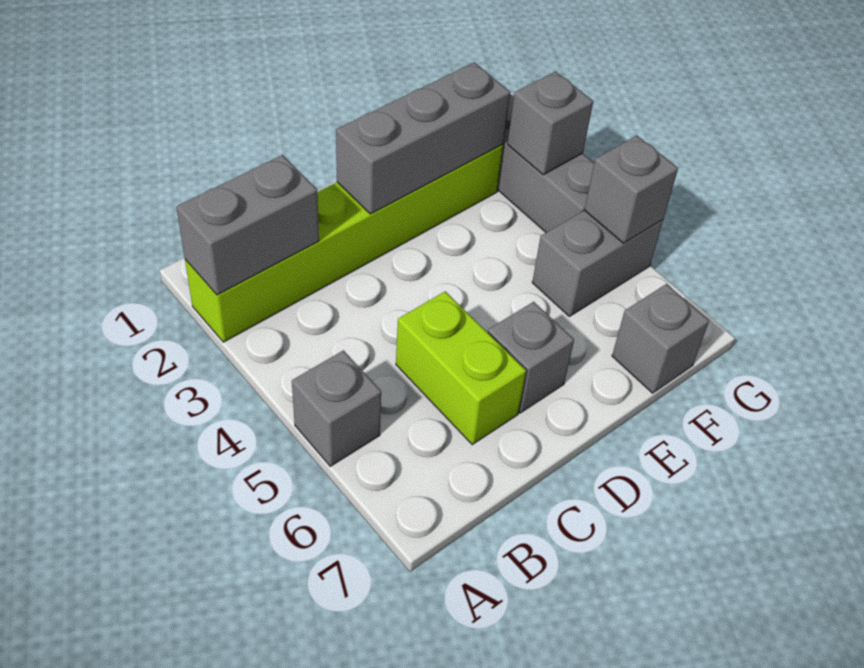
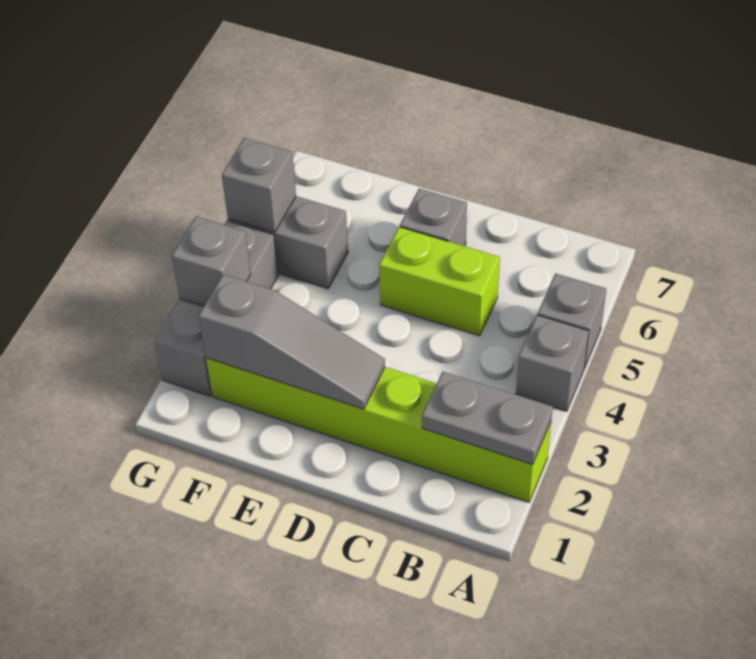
grey 1x2 brick [176,155,319,295] -> grey 1x2 plate [422,372,553,464]
lime 1x2 brick [396,291,526,445] -> lime 1x2 brick turned to [379,227,500,336]
grey 1x3 brick [336,62,510,214] -> grey 1x3 slope [199,274,385,409]
grey 1x1 brick [612,284,709,393] -> grey 1x1 brick moved to [516,315,589,411]

